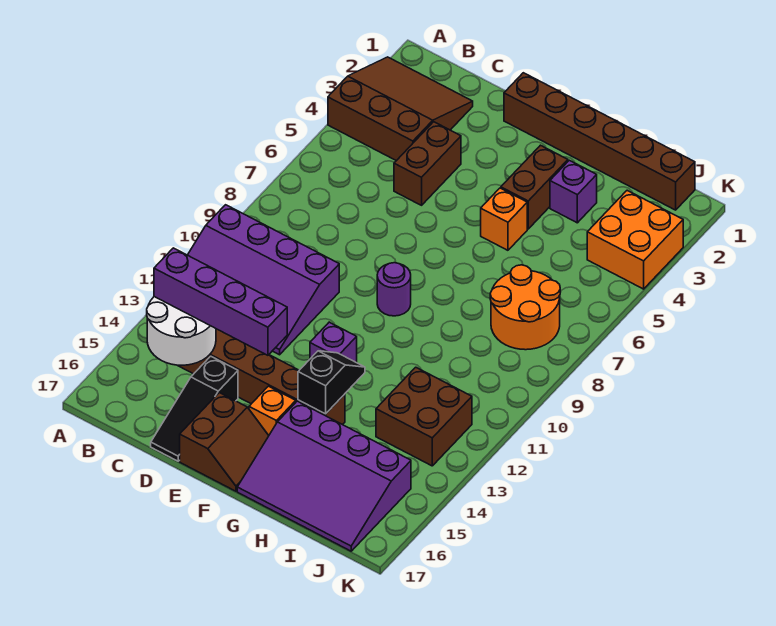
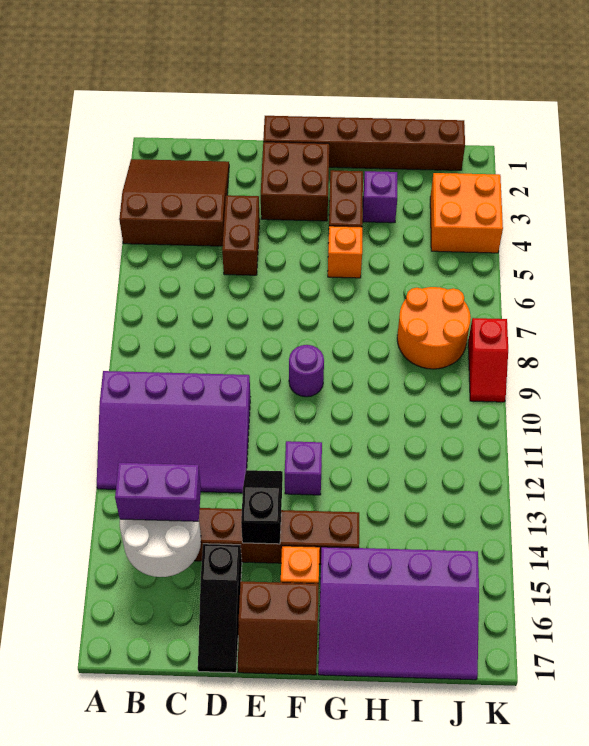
purple 1x4 brick [154,248,287,355] -> purple 1x2 brick [115,463,201,521]
brown 2x2 slope [180,393,269,491] -> brown 2x2 slope turned to [238,581,319,675]
black 1x2 slope [298,351,365,414] -> black 1x2 slope moved to [241,470,283,544]
brown 2x2 brick [376,367,472,466] -> brown 2x2 brick moved to [261,142,329,221]
none -> red 1x2 slope [468,318,508,402]

